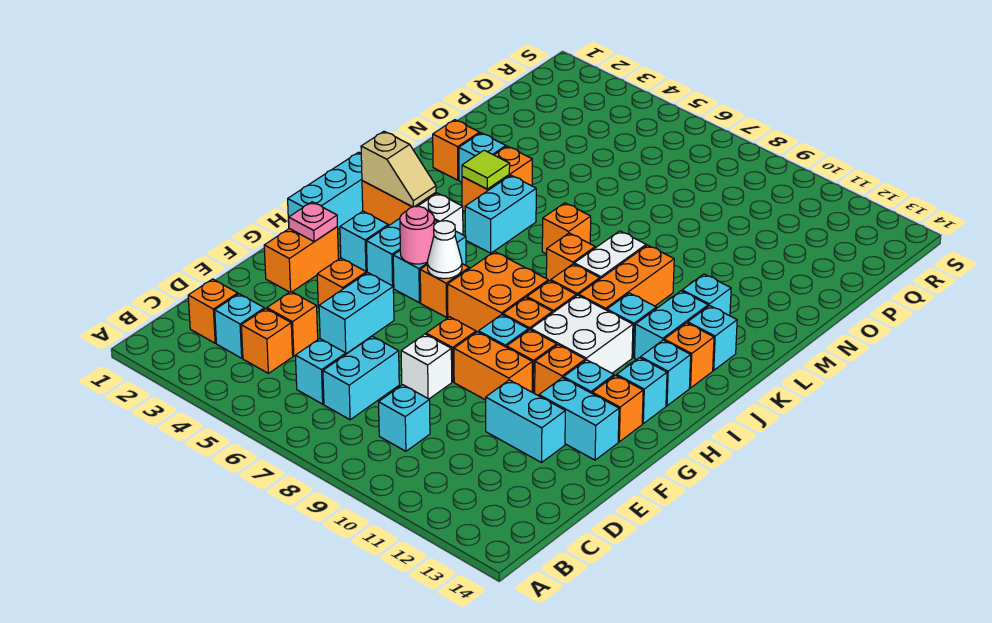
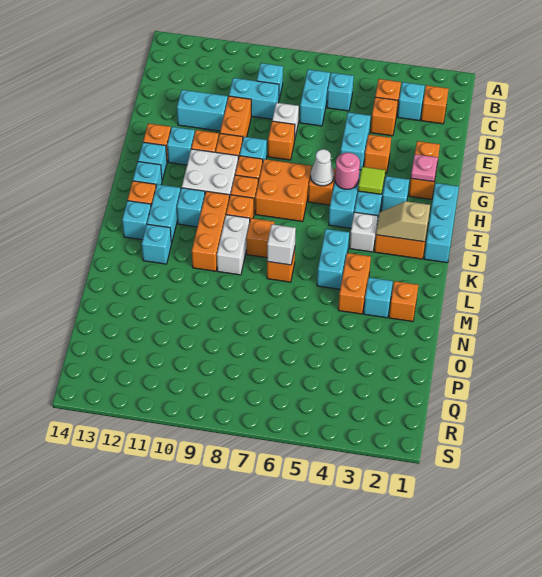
orange 1x2 brick [454,332,532,400] -> orange 1x2 brick turned to [220,96,251,138]
cyan 1x2 brick [539,378,619,460] -> cyan 1x2 brick moved to [229,78,279,119]
lime 1x1 tile [462,150,510,189] -> lime 1x1 tile moved to [358,167,385,194]
none -> white 1x1 brick [267,224,296,265]

